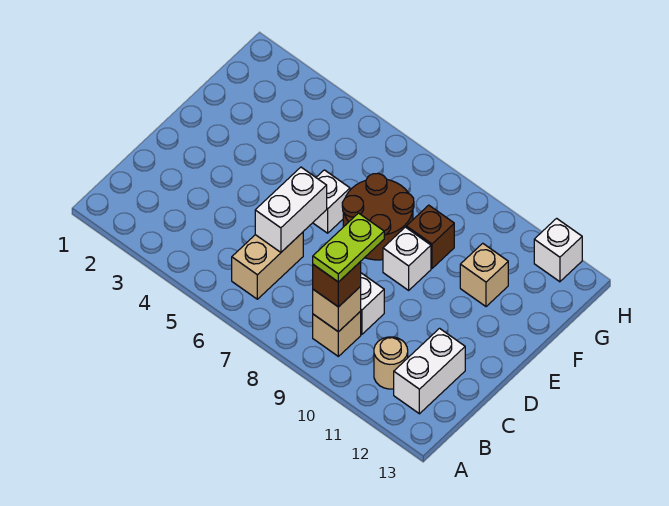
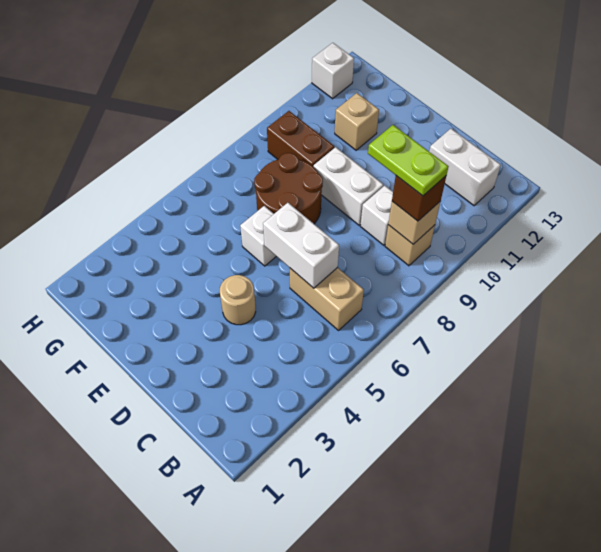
tan 1x1 round brick [374,337,408,389] -> tan 1x1 round brick moved to [220,275,256,325]
white 1x1 brick [383,227,431,290] -> white 1x2 brick [314,147,383,225]
brown 1x1 brick [406,205,454,268] -> brown 1x2 brick [267,111,334,167]

